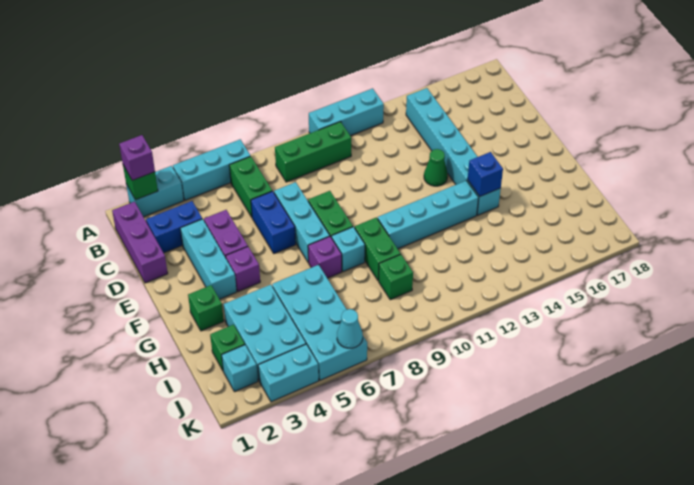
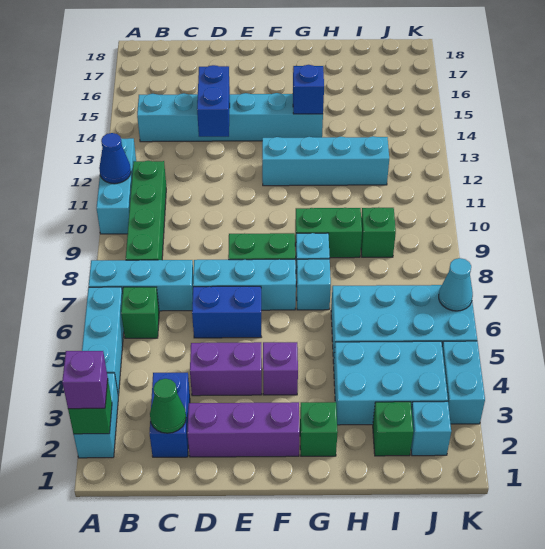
none -> blue 1x1 cone [99,133,131,184]
purple 1x3 brick [112,202,168,283] -> purple 1x3 brick moved to [187,402,300,457]
green 1x2 brick [229,156,272,217] -> green 1x1 brick [121,287,159,338]
green 1x3 brick [275,122,351,182] -> green 1x4 brick [126,161,166,260]
cyan 1x3 brick [180,219,237,299] -> cyan 1x3 brick moved to [89,260,194,311]
none -> blue 1x2 brick [197,65,230,137]
green 1x1 cone [424,149,448,186] -> green 1x1 cone moved to [150,379,186,433]
purple 1x1 brick [308,237,342,278] -> cyan 1x1 brick [296,259,331,310]
cyan 1x4 brick [378,181,479,249] -> cyan 1x4 brick turned to [262,136,389,186]

